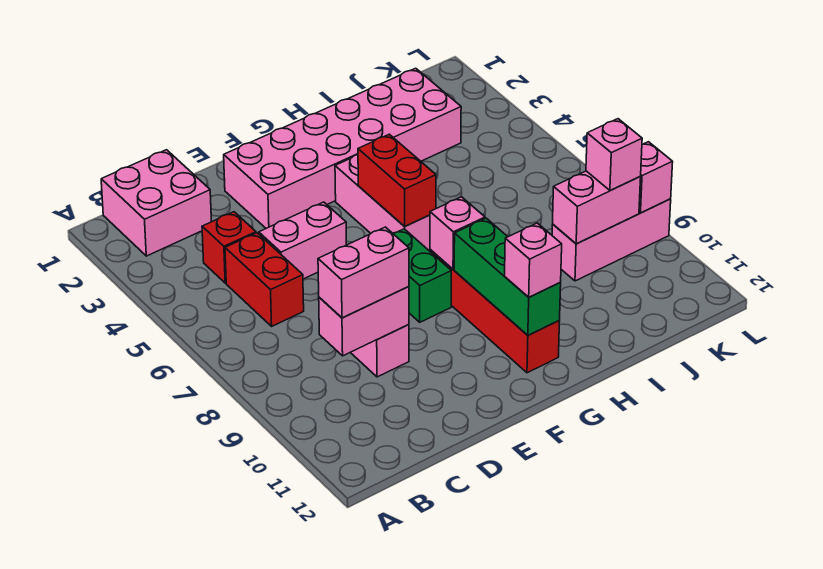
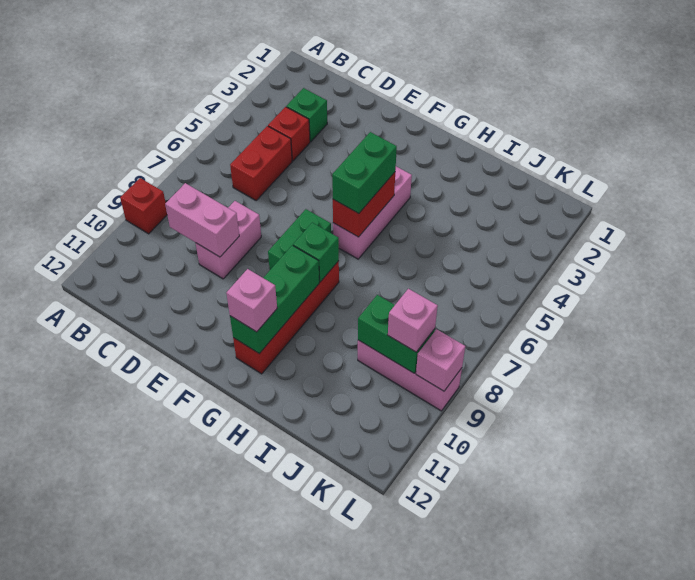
none -> red 1x1 brick [120,178,167,234]
pink 2x2 brick [101,150,212,256] -> none
none -> green 1x1 brick [286,88,327,142]
pink 1x2 brick [318,227,409,318] -> none
pink 1x2 brick [259,202,346,279] -> none
pink 2x6 brick [224,68,461,228] -> none
none -> green 1x2 brick [332,132,397,214]
pink 1x1 brick [430,197,485,269] -> green 1x1 brick [293,223,339,282]
pink 1x2 brick [553,171,641,244] -> green 1x2 brick [358,295,435,373]

